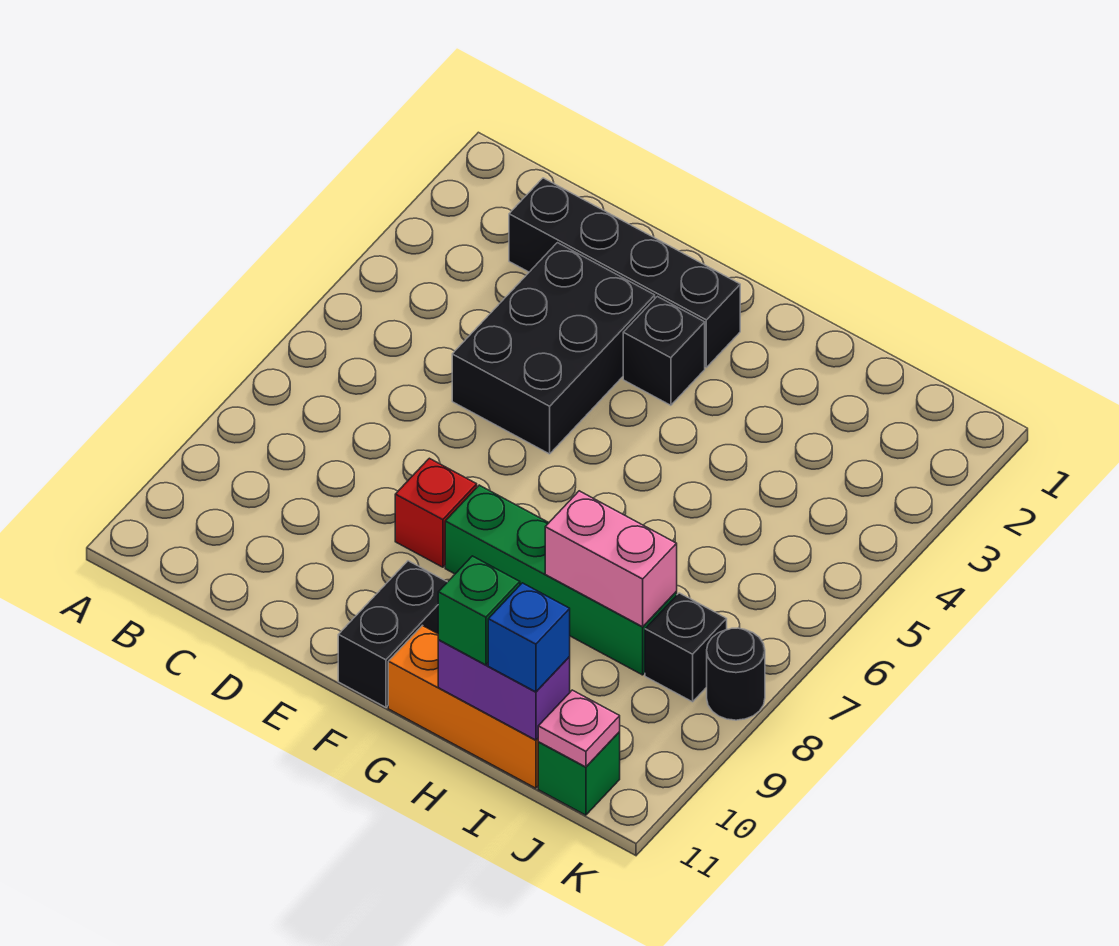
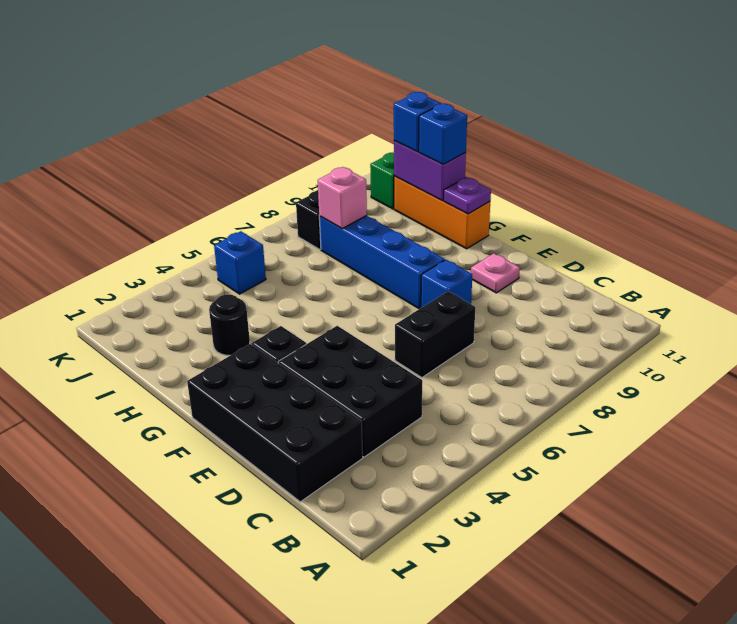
black 1x4 brick [509,178,740,367] -> black 2x4 brick [187,344,363,502]
black 2x3 brick [452,243,655,454] -> black 2x3 brick turned to [278,326,422,457]
red 1x1 brick [395,458,477,567] -> blue 1x1 brick [421,260,472,308]
green 1x4 brick [445,485,677,675] -> blue 1x4 brick [319,216,445,309]
black 1x2 brick [338,561,447,707] -> black 1x2 brick moved to [395,291,475,378]
none -> purple 1x1 plate [443,177,491,214]
pink 1x2 brick [545,491,677,627] -> pink 1x1 brick [318,167,367,229]
green 1x1 brick [438,556,520,665] -> blue 1x1 brick [419,104,467,165]
none -> blue 1x1 brick [214,231,266,294]
pink 1x1 plate [538,690,620,767] -> pink 1x1 plate moved to [471,253,520,293]
black 1x1 round brick [707,628,765,720] -> black 1x1 round brick moved to [209,295,250,355]

